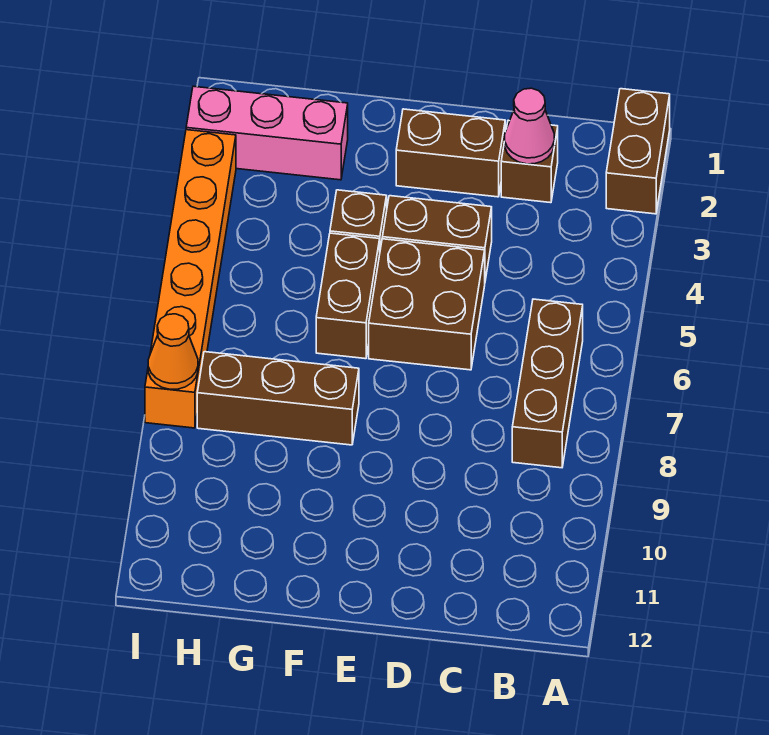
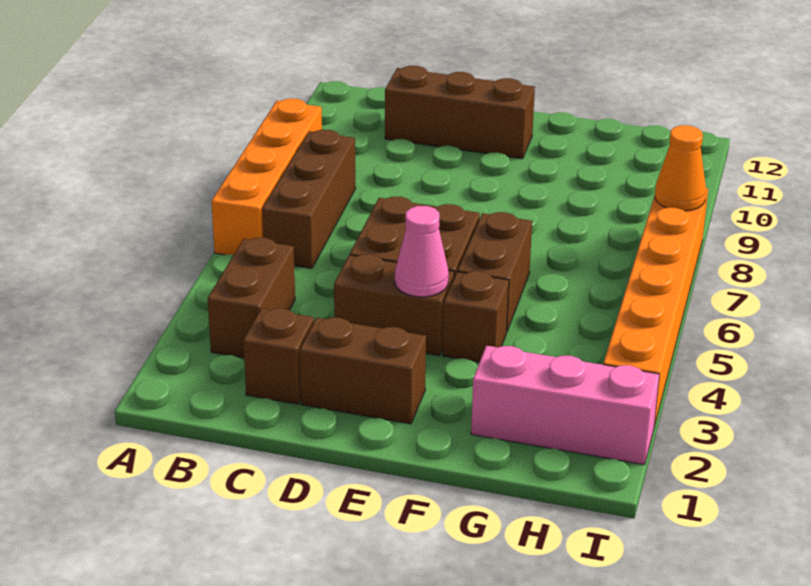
brown 1x2 brick [606,89,670,214] -> brown 1x2 brick moved to [208,238,295,358]
none -> orange 1x4 brick [211,99,322,255]
pink 1x1 cone [505,88,555,164] -> pink 1x1 cone moved to [395,206,449,297]
brown 1x3 brick [197,352,359,445] -> brown 1x3 brick moved to [385,66,535,159]

